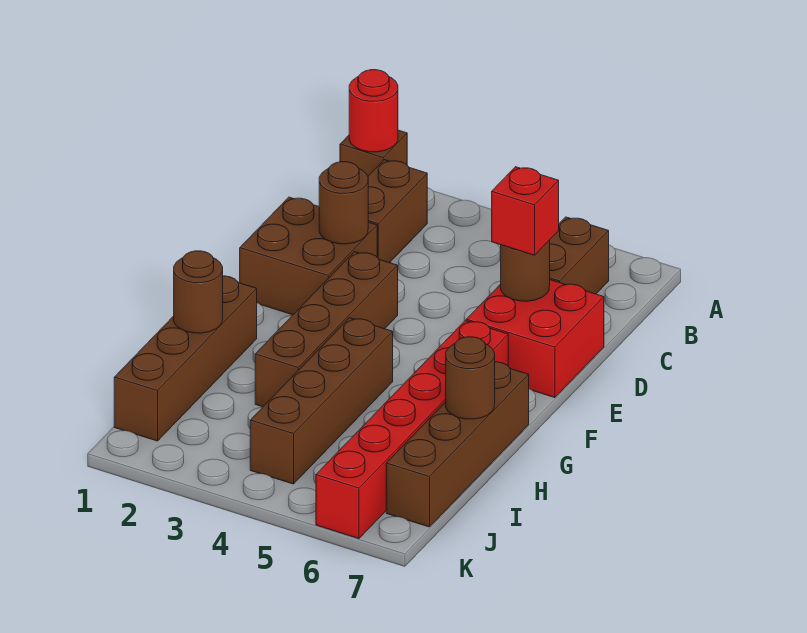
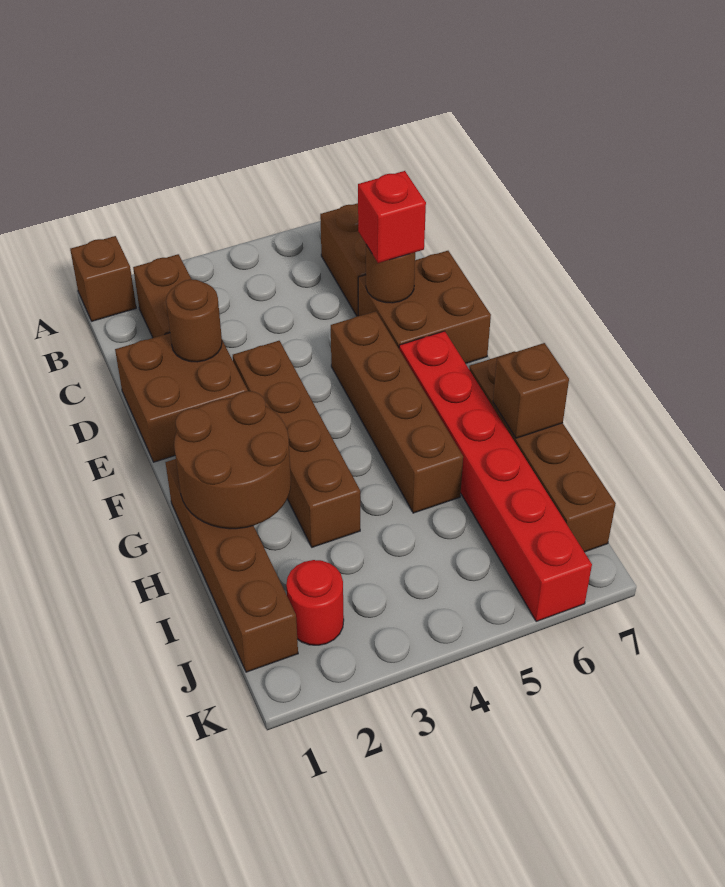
red 1x1 round brick [349,70,398,152] -> red 1x1 round brick moved to [286,560,344,645]
red 2x2 brick [466,280,604,398] -> brown 2x2 brick [358,251,491,364]
brown 1x4 brick [250,318,393,484] -> brown 1x4 brick moved to [331,311,463,513]
brown 1x1 round brick [174,251,223,333] -> brown 2x2 round brick [174,391,291,529]
brown 1x1 round brick [446,337,495,419] -> brown 1x1 brick [493,343,569,438]

